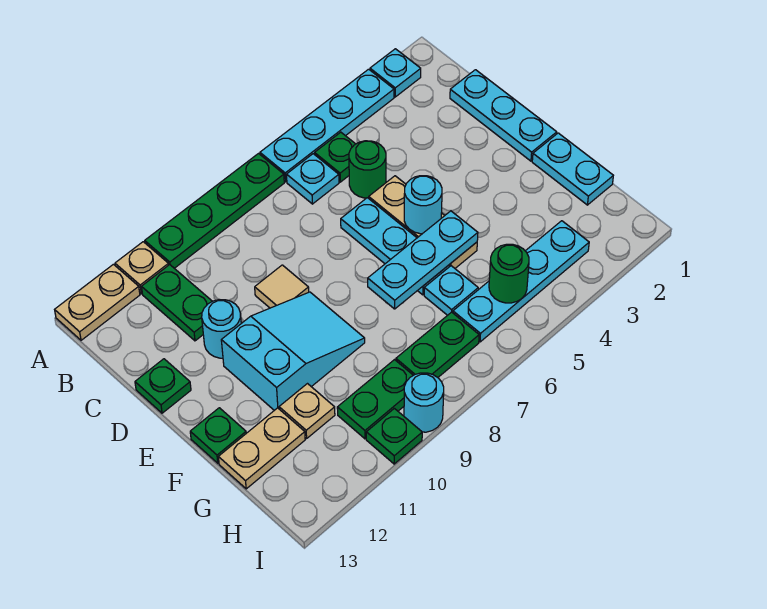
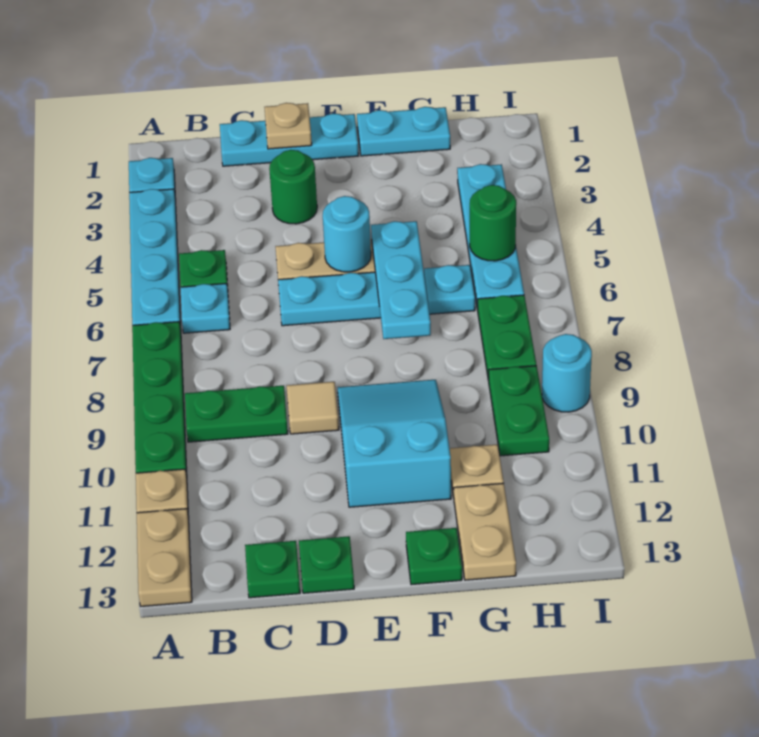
green 1x2 plate [142,265,212,341] -> green 1x2 plate moved to [185,386,288,442]
green 1x1 round brick [349,141,386,198] -> green 1x1 round brick moved to [269,150,317,224]
none -> tan 1x1 plate [264,103,312,149]
cyan 1x1 round brick [202,300,241,358] -> none
green 1x1 plate [366,408,422,464] -> green 1x1 plate moved to [245,541,300,598]

